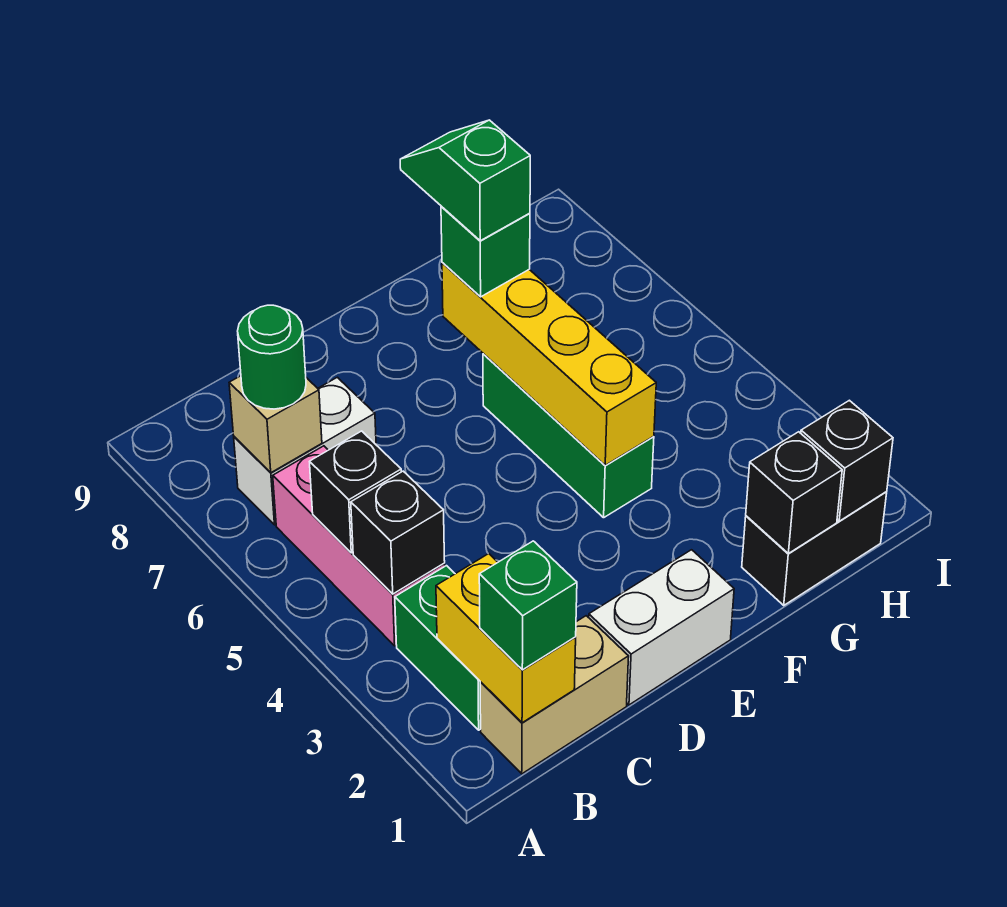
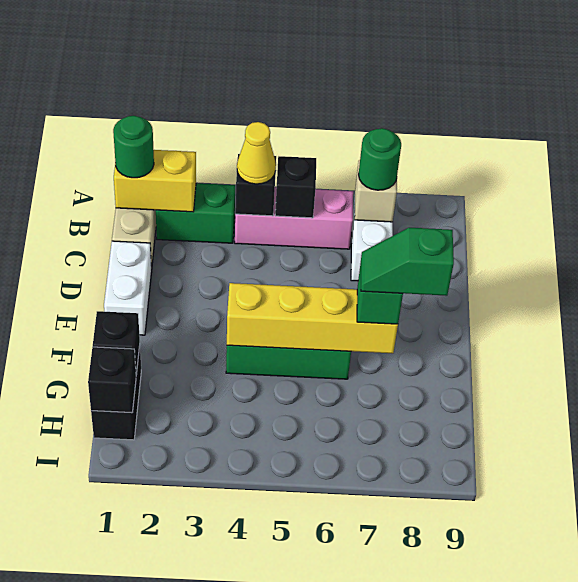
green 1x1 brick [479,541,577,670] -> green 1x1 round brick [113,116,154,178]
none -> yellow 1x1 cone [237,122,276,184]
green 1x2 slope [400,120,530,241] -> green 1x2 slope turned to [361,228,454,296]

